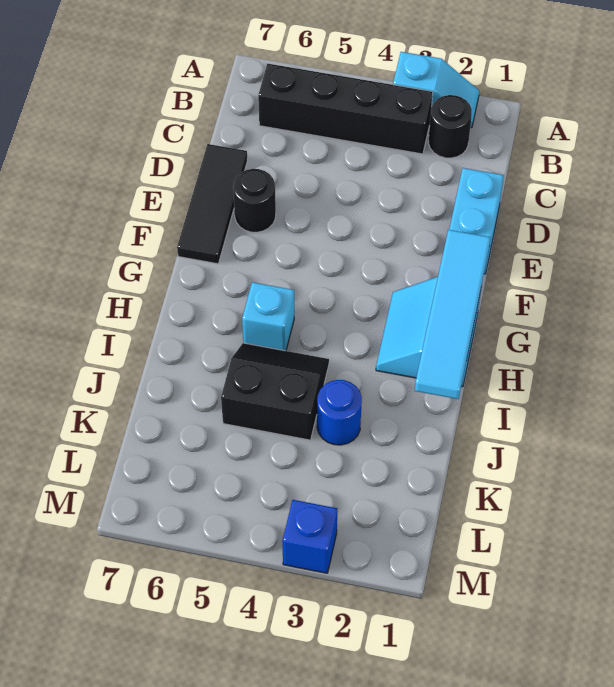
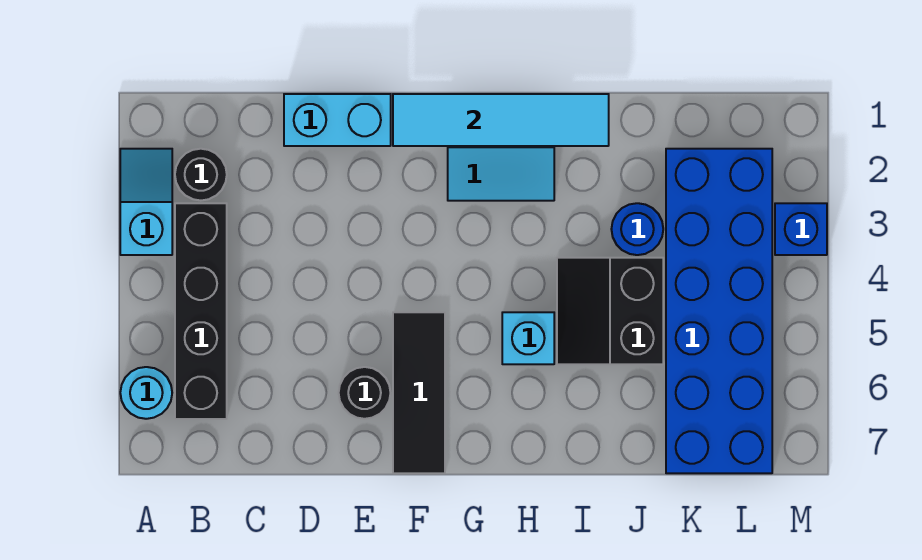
none -> cyan 1x1 round brick [120,367,172,419]
black 1x3 tile [177,144,247,264] -> black 1x3 tile turned to [393,312,445,473]
none -> blue 2x6 brick [666,149,772,473]

